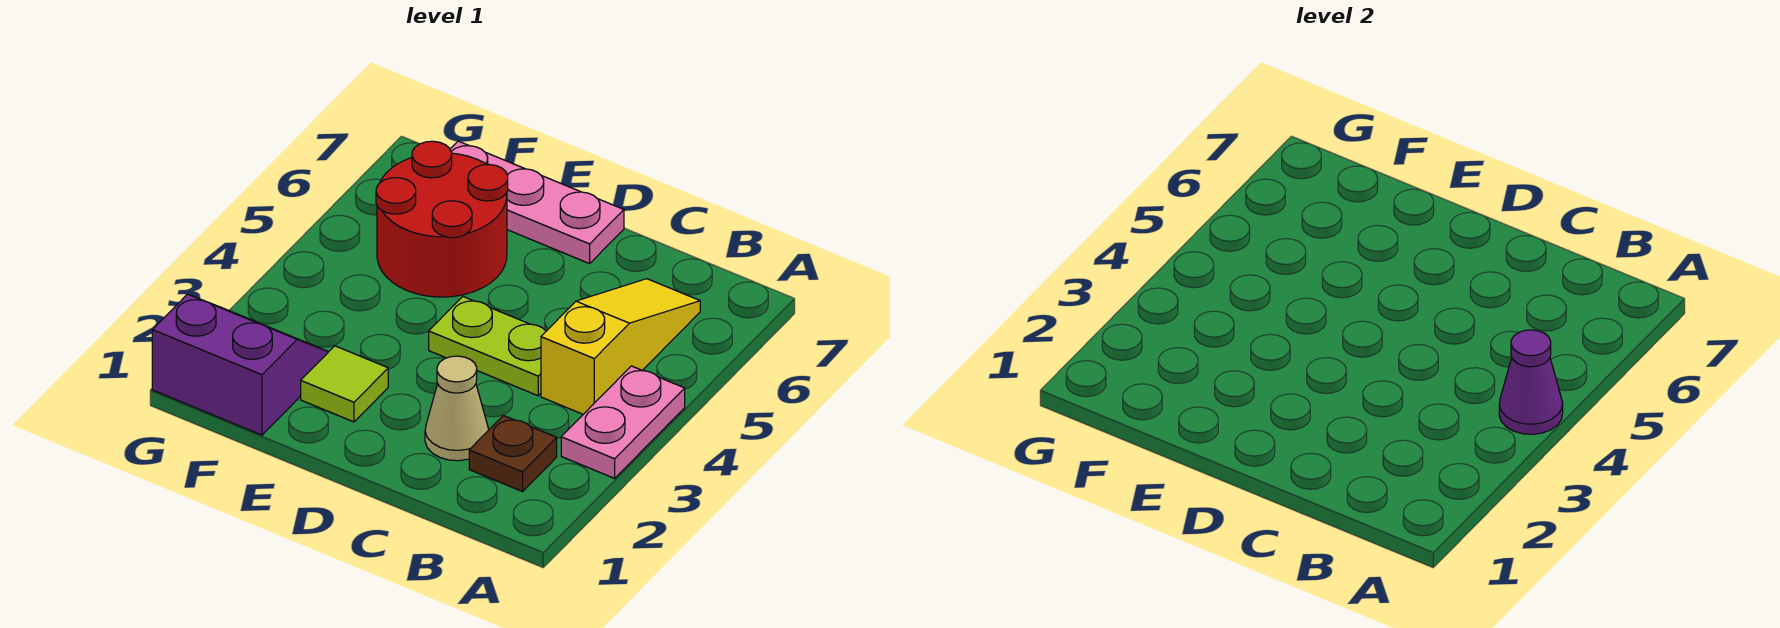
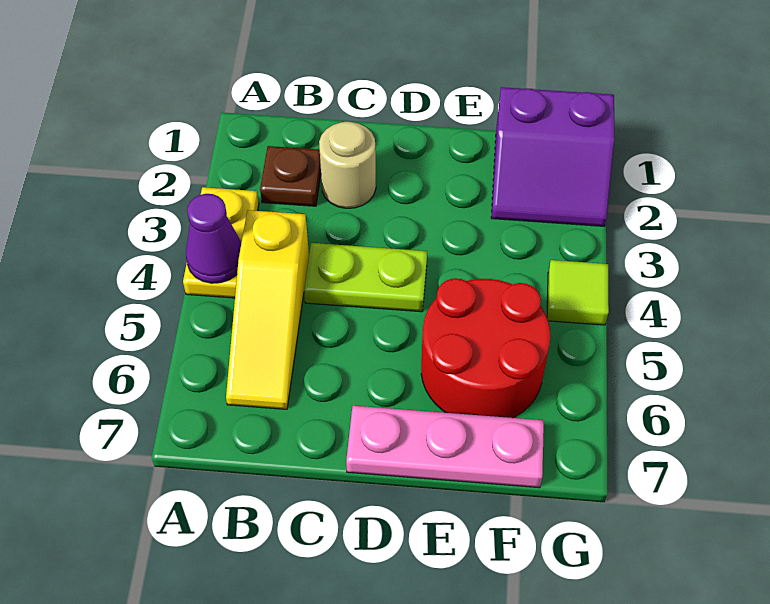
pink 1x2 plate [561,366,685,478] -> yellow 1x2 plate [183,187,259,298]
tan 1x1 cone [425,356,488,461] -> tan 1x1 round brick [319,122,376,208]
lime 1x1 tile [301,346,388,422] -> lime 1x1 tile moved to [547,260,609,325]

